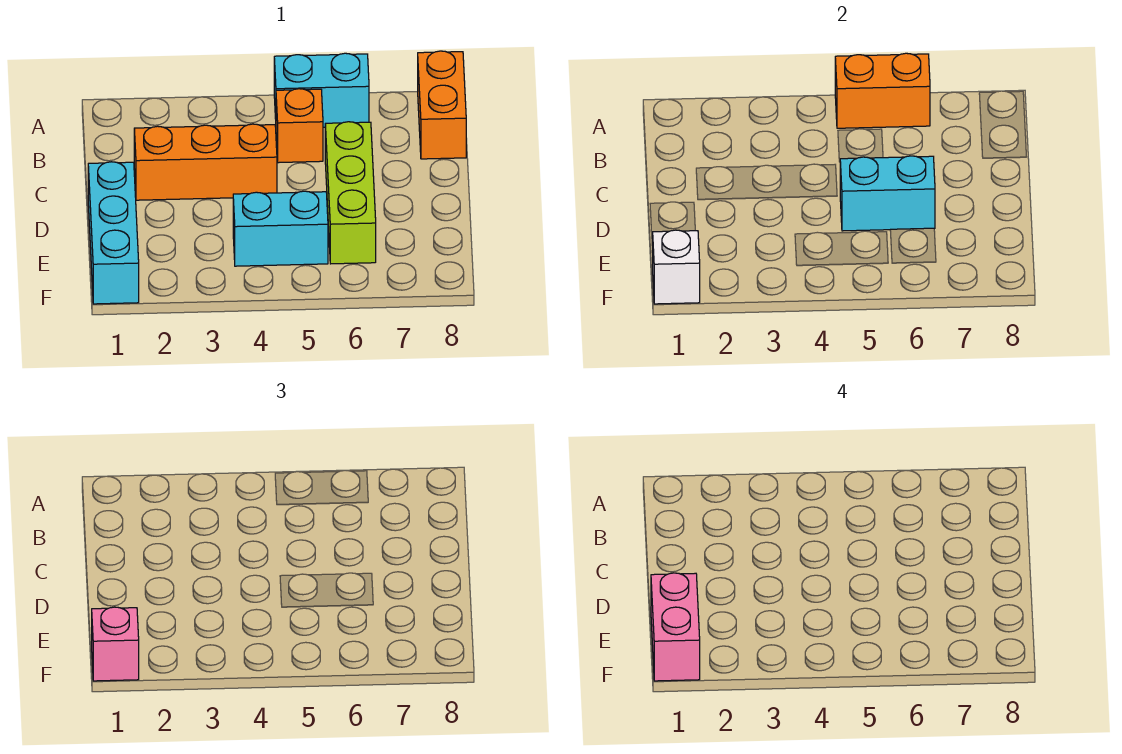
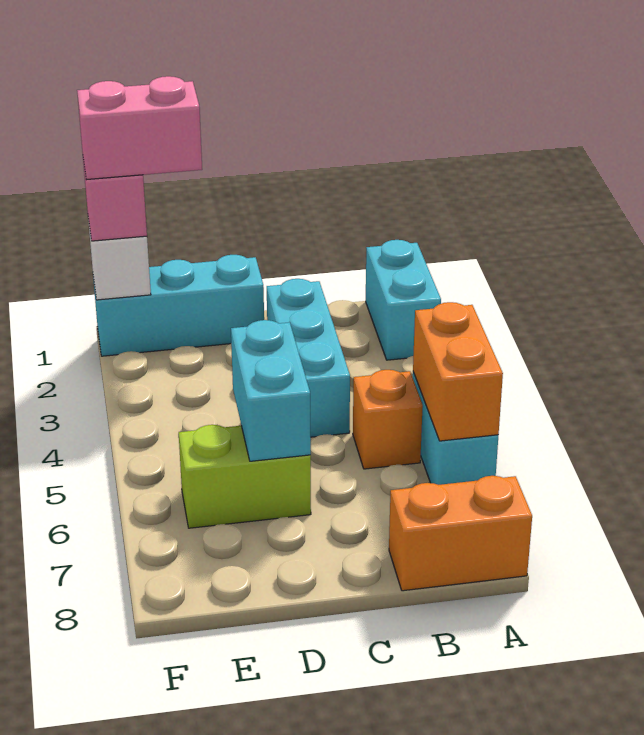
orange 1x3 brick [134,124,277,200] -> cyan 1x3 brick [267,279,350,437]
lime 1x3 brick [325,122,376,264] -> lime 1x2 brick [179,425,311,528]
cyan 1x2 brick [233,191,328,266] -> cyan 1x2 brick moved to [366,240,441,360]

